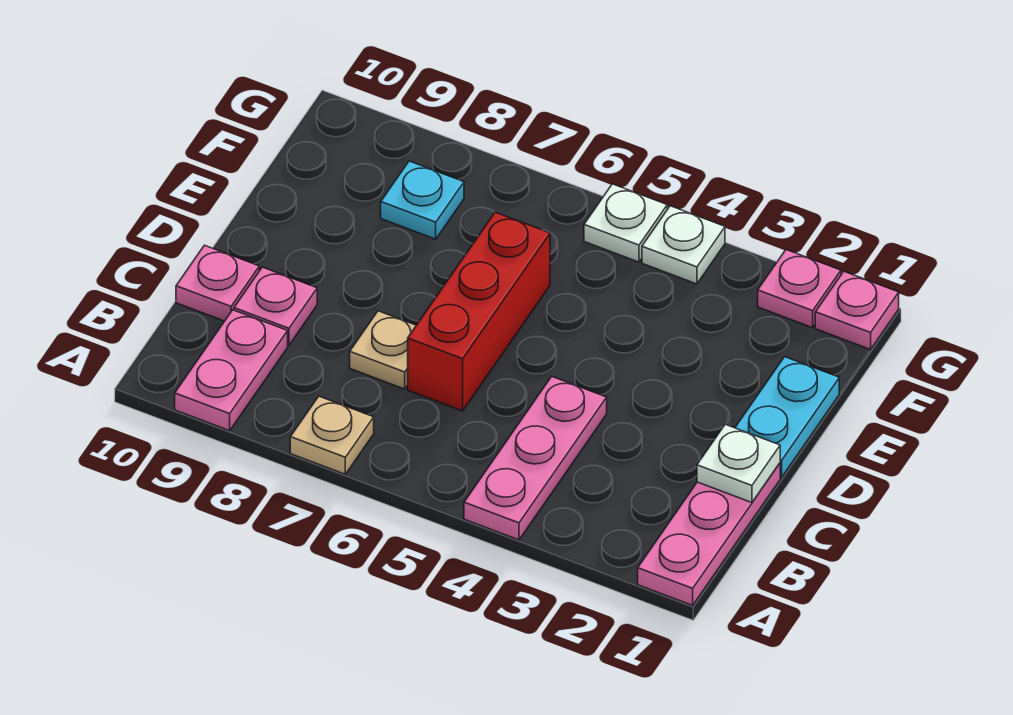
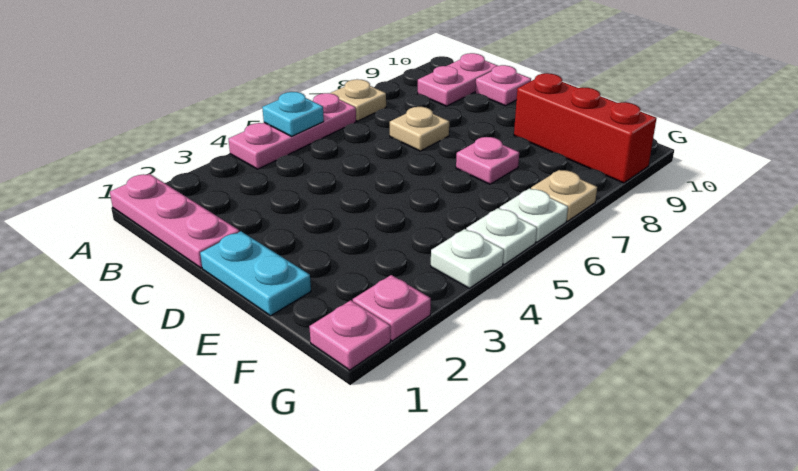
pink 1x3 plate [464,376,607,540] -> pink 1x3 plate turned to [229,93,356,169]
pink 1x2 plate [175,310,288,431] -> pink 1x2 plate turned to [418,53,498,106]
white 1x1 plate [697,424,780,503] -> white 1x1 plate moved to [500,188,568,242]
red 1x3 brick [408,212,550,411] -> red 1x3 brick moved to [514,73,657,183]
pink 1x1 plate [234,267,317,345] -> pink 1x1 plate moved to [456,137,519,184]
cyan 1x1 plate [381,161,464,239] -> cyan 1x1 plate moved to [262,92,324,136]
none -> tan 1x1 plate [531,170,597,221]

